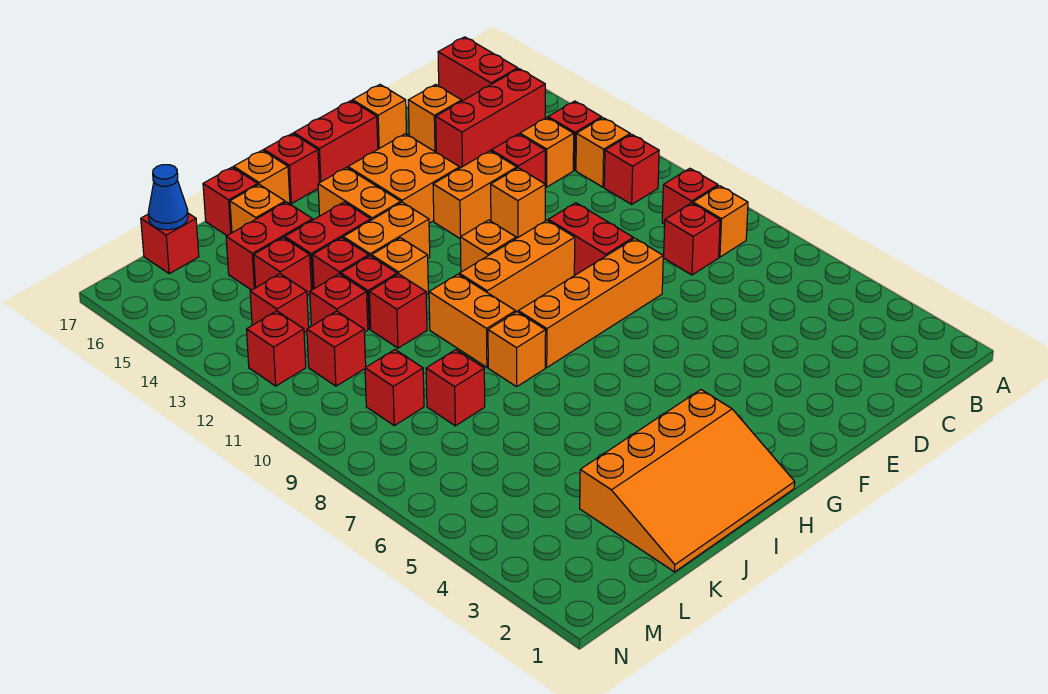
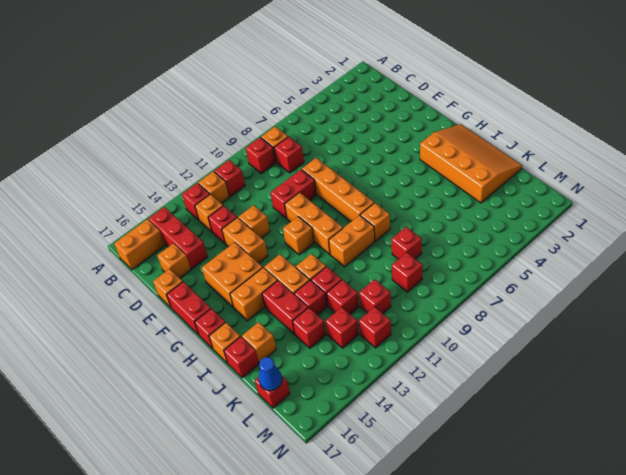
red 1x2 brick [438,37,518,101] -> orange 1x2 brick [114,219,165,270]
red 1x1 brick [369,274,427,348] -> none
red 1x2 brick [226,202,313,290] -> none

